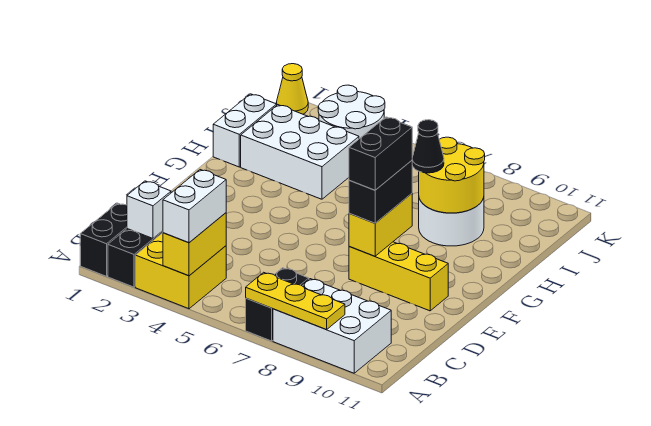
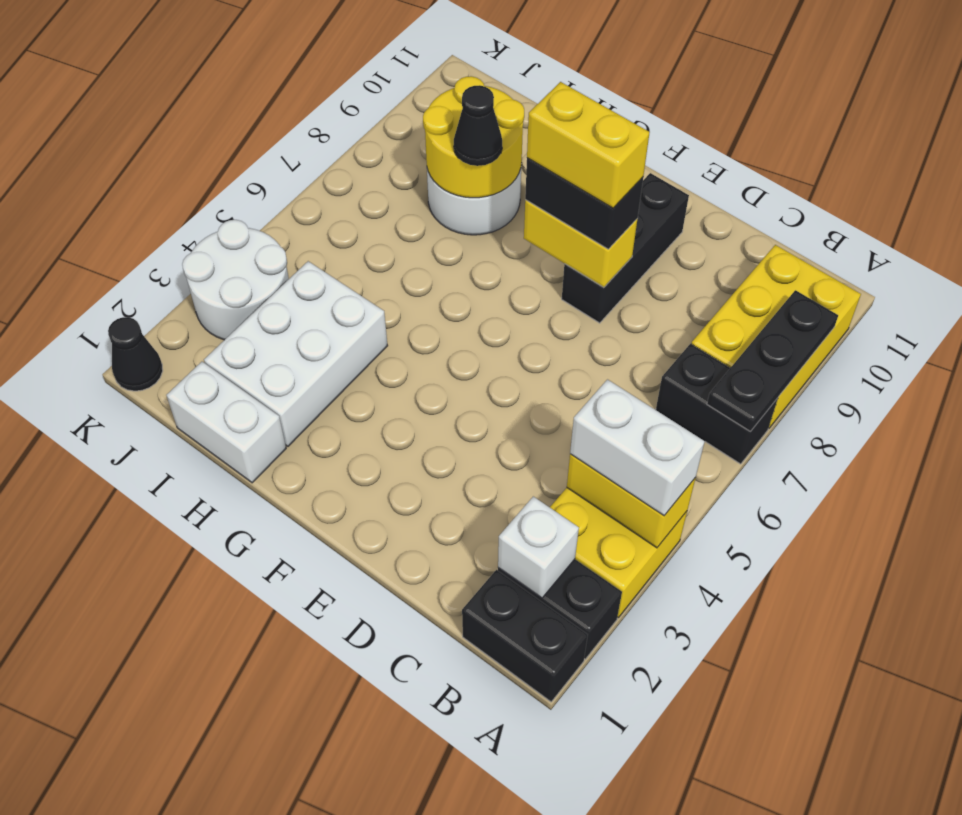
yellow 1x3 plate [246,272,345,330] -> black 1x3 plate [707,290,838,432]
white 2x3 brick [273,279,391,373] -> yellow 2x3 brick [692,245,861,428]
yellow 1x3 brick [349,242,448,311] -> black 1x3 brick [562,173,689,323]
black 1x2 brick [349,117,412,190] -> yellow 1x2 brick [527,82,650,208]
yellow 1x1 cone [276,64,308,114] -> black 1x1 cone [108,317,163,391]

